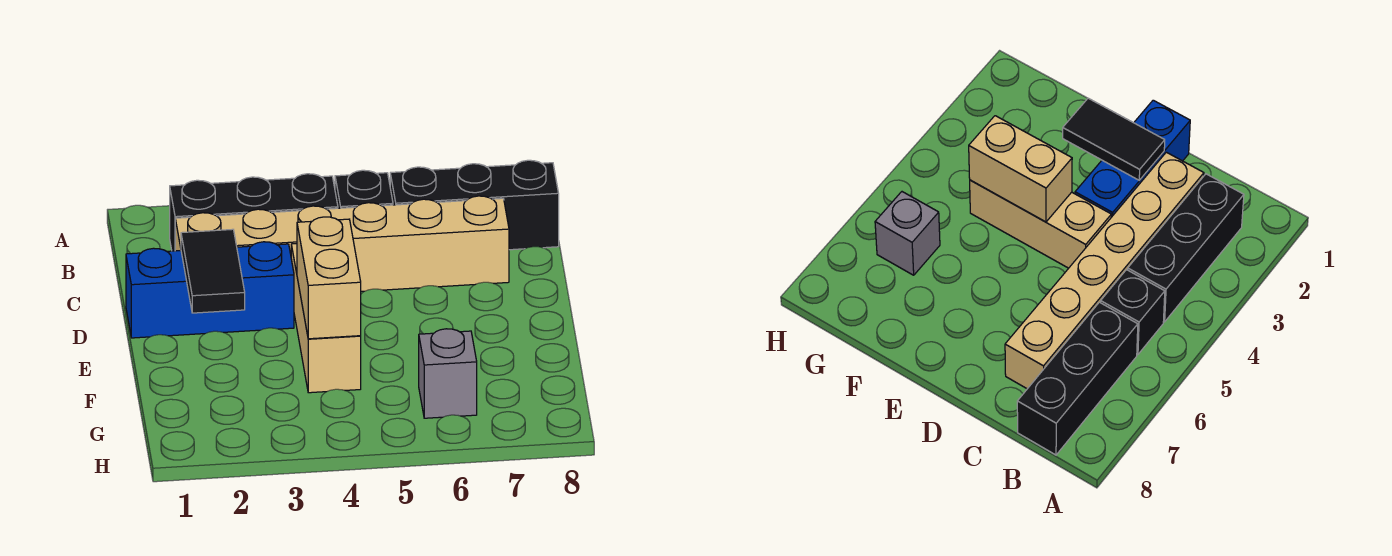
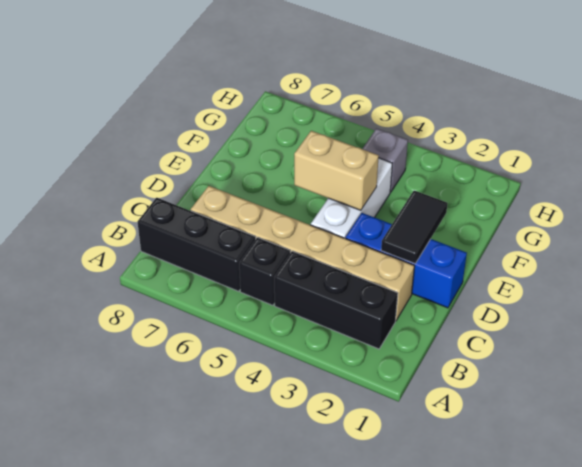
tan 1x3 brick [291,244,361,393] -> white 1x3 brick [311,158,392,239]
tan 1x2 brick [297,217,361,339] -> tan 1x2 brick turned to [294,131,379,210]
grey 1x1 brick [419,329,477,418] -> grey 1x1 brick moved to [362,129,408,192]

